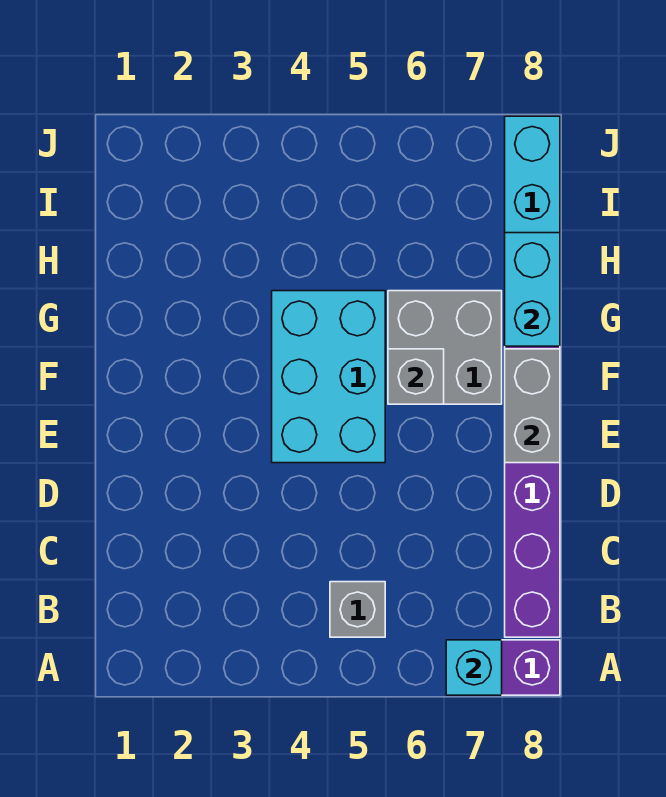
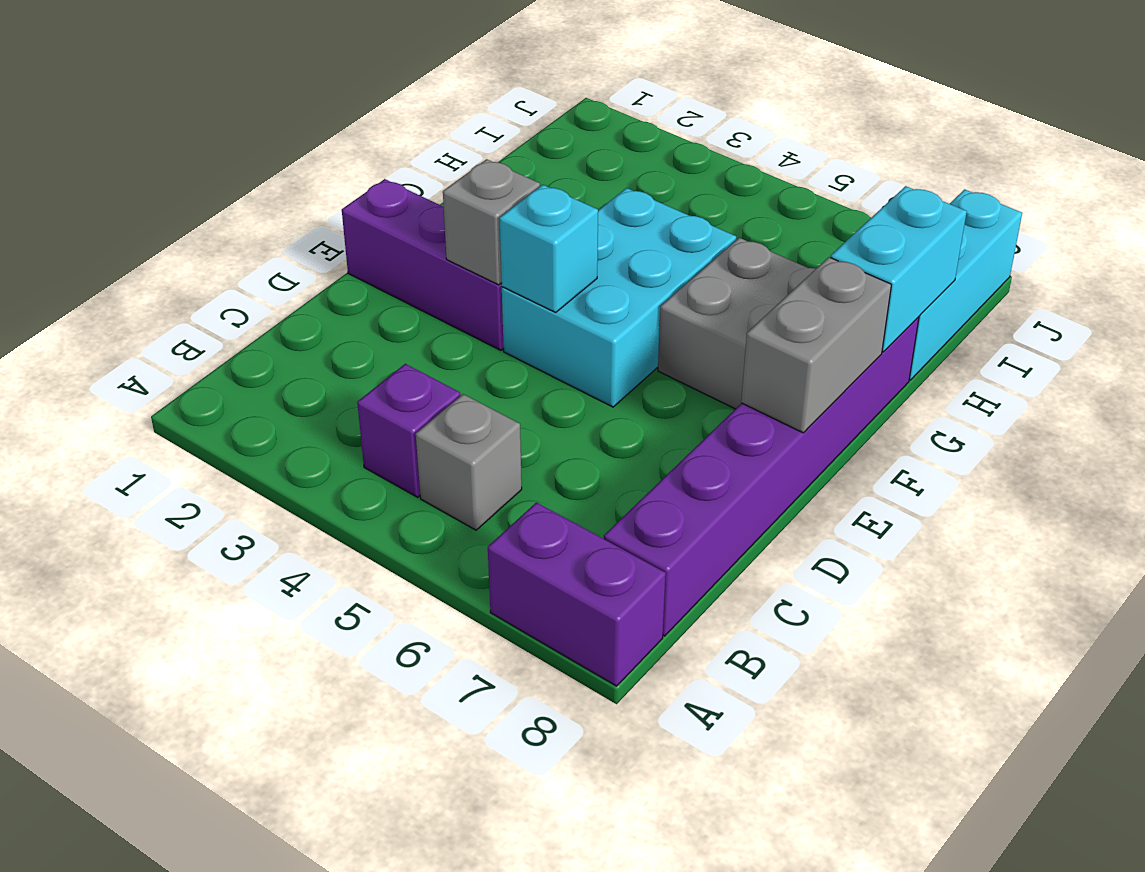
cyan 1x1 brick [446,640,502,695] -> cyan 1x1 brick moved to [499,185,598,312]
none -> purple 1x1 brick [357,364,460,497]
none -> purple 1x3 brick [342,179,504,350]
grey 1x1 brick [388,349,444,404] -> grey 1x1 brick moved to [443,159,540,285]

